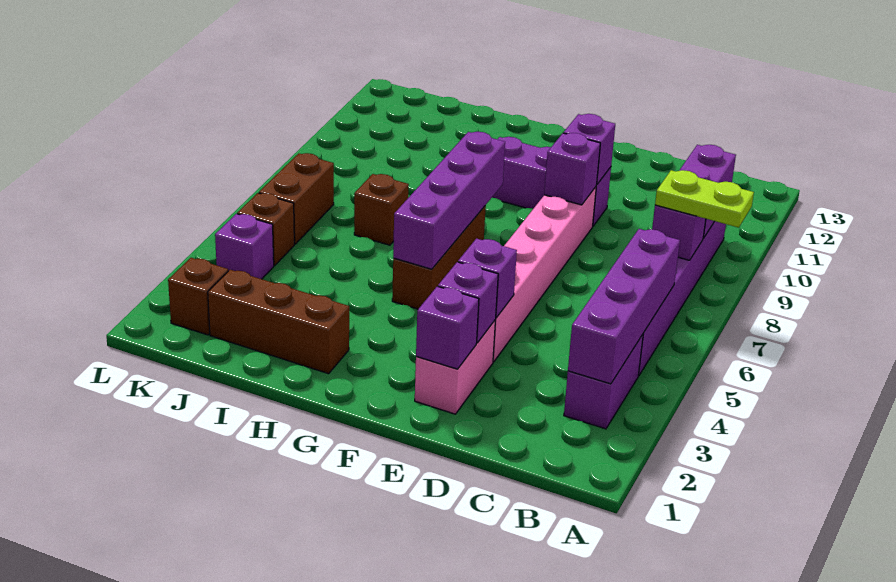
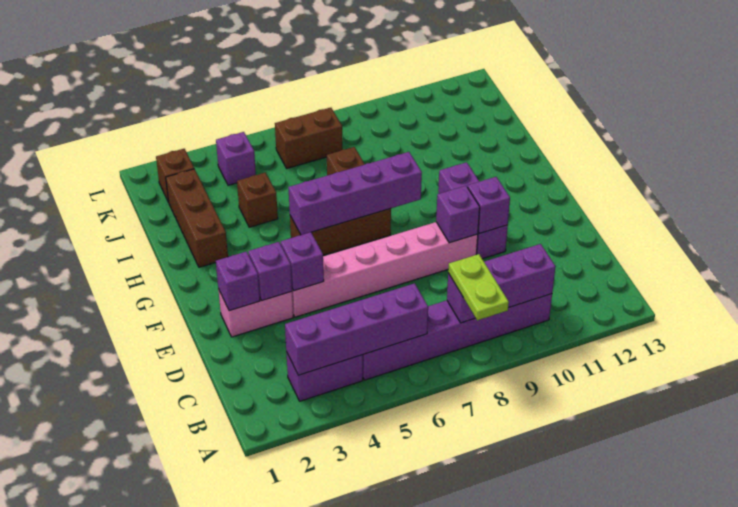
brown 1x1 brick [237,193,294,266] -> brown 1x1 brick moved to [237,173,278,227]

